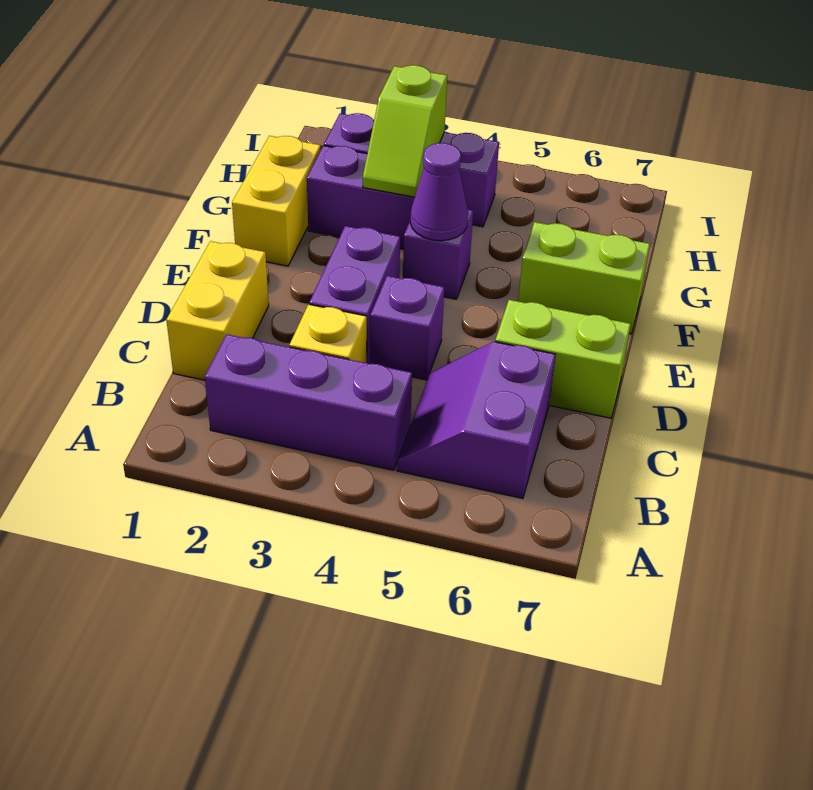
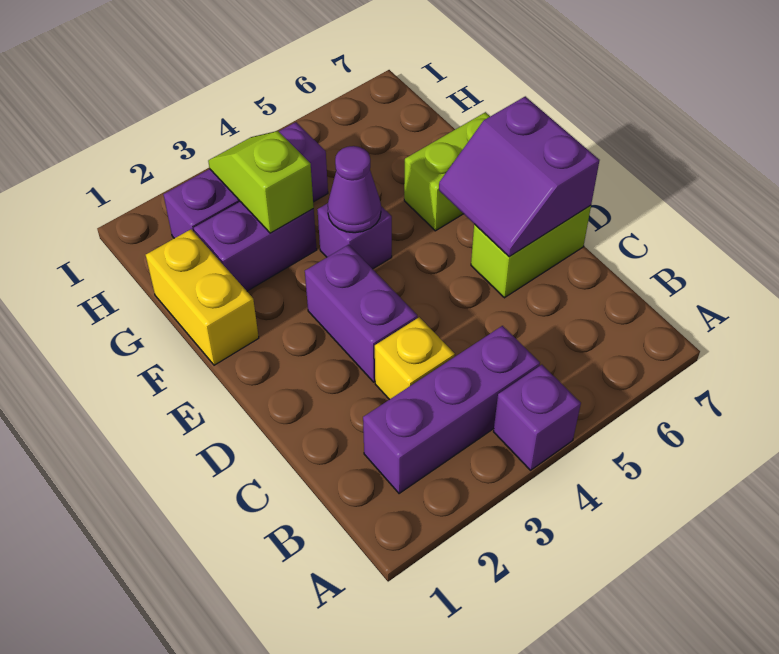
purple 2x2 slope [397,342,556,499] -> purple 2x2 slope moved to [439,96,600,257]
yellow 1x2 brick [166,241,269,380] -> none
purple 1x1 brick [370,276,444,380] -> purple 1x1 brick moved to [494,365,581,470]
lime 1x2 slope [363,65,447,197] -> lime 1x2 slope turned to [208,131,314,233]

